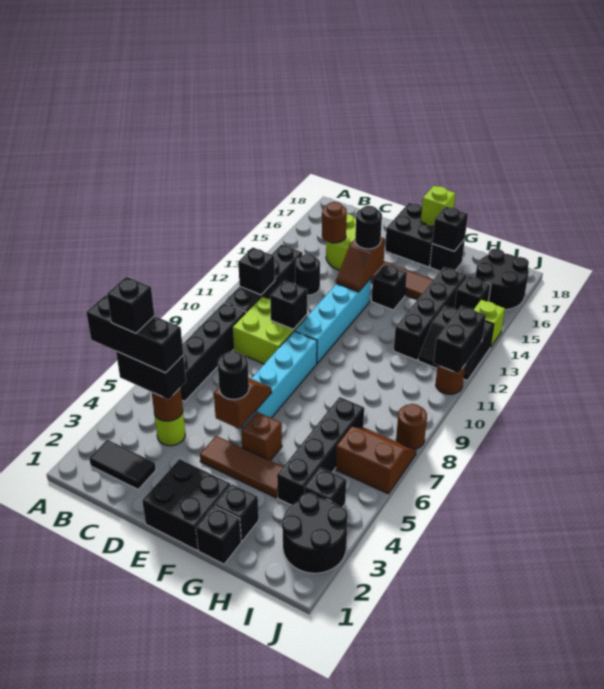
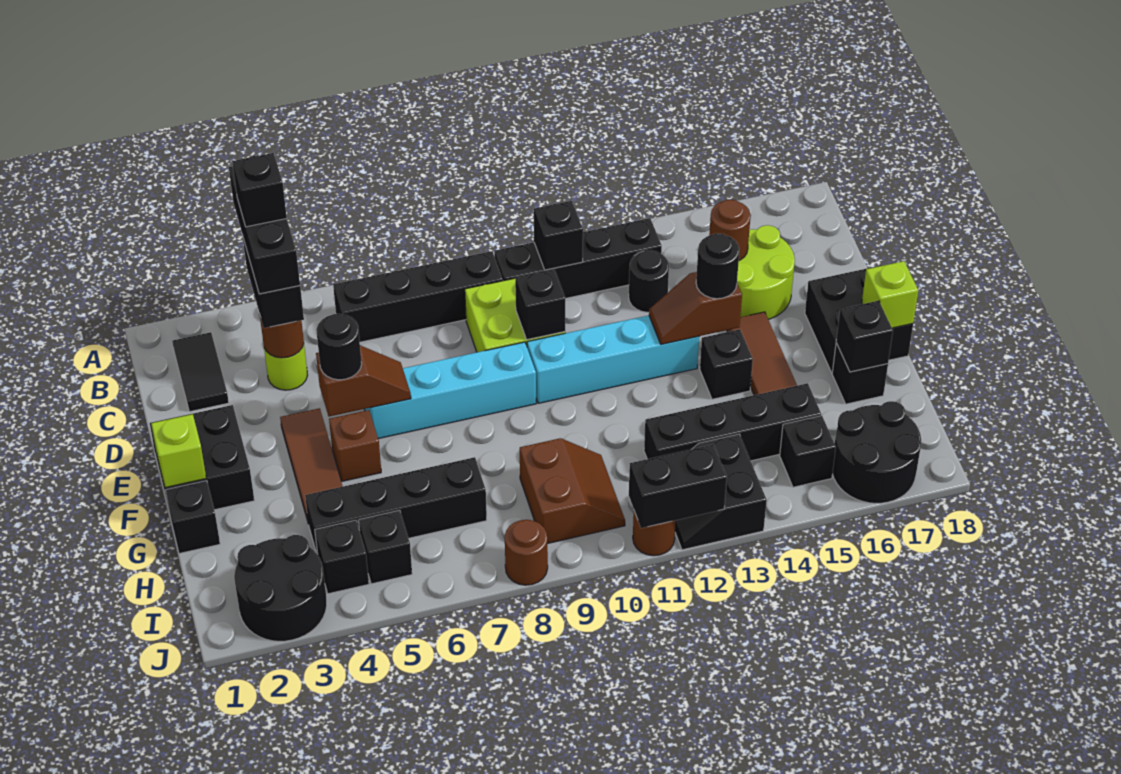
black 1x1 brick [215,484,259,541] -> black 1x1 brick moved to [359,510,412,584]
brown 2x2 slope [336,427,416,494] -> brown 2x2 slope moved to [520,438,625,544]
lime 1x1 brick [474,300,505,347] -> lime 1x1 brick moved to [151,414,206,488]

